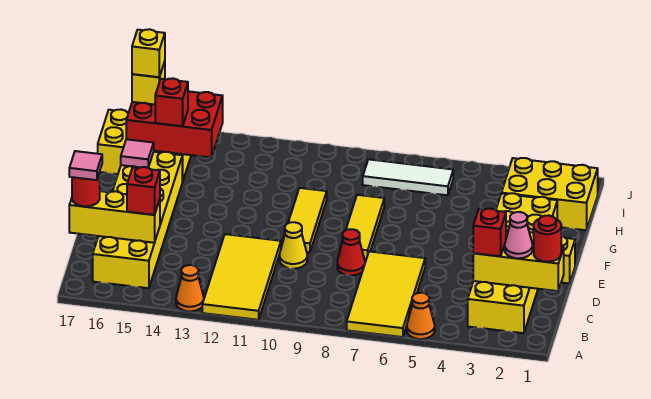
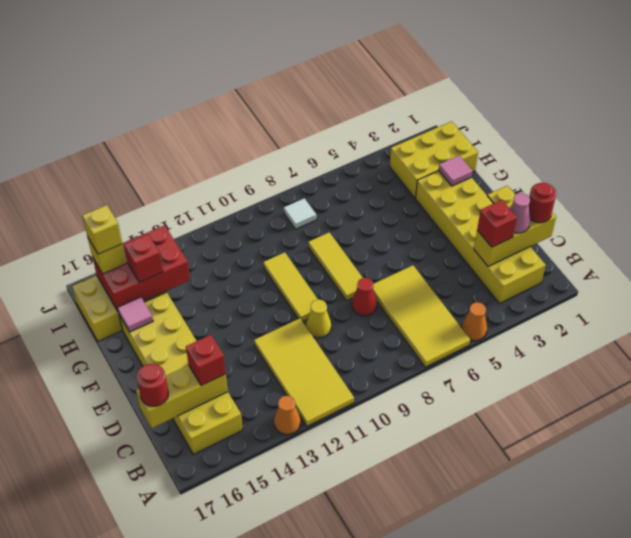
pink 1x1 tile [69,151,102,180] -> pink 1x1 tile moved to [439,156,473,186]
white 1x3 tile [363,159,453,195] -> white 1x1 tile [284,198,316,229]

